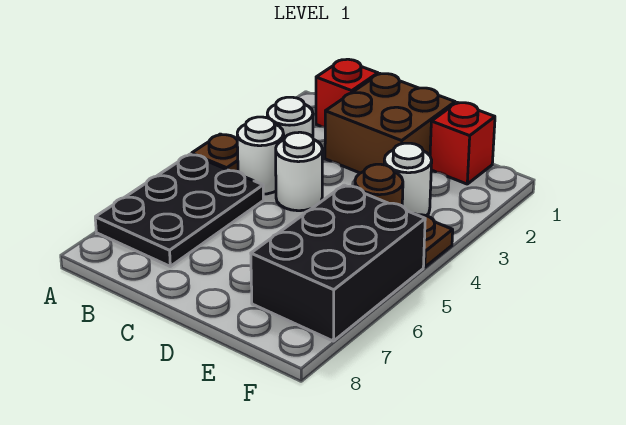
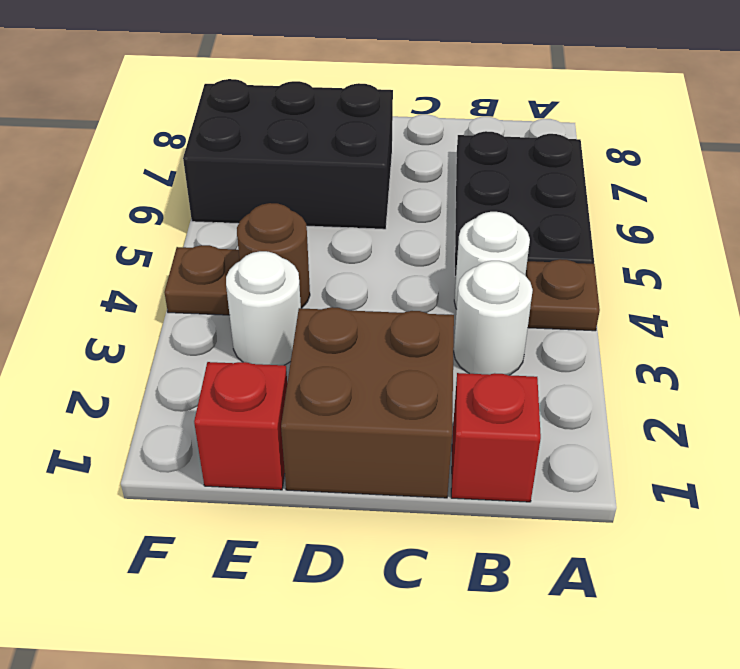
white 1x1 round brick [276,132,322,211] -> none
black 2x3 brick [251,185,425,341] -> black 2x3 brick turned to [183,79,393,229]

